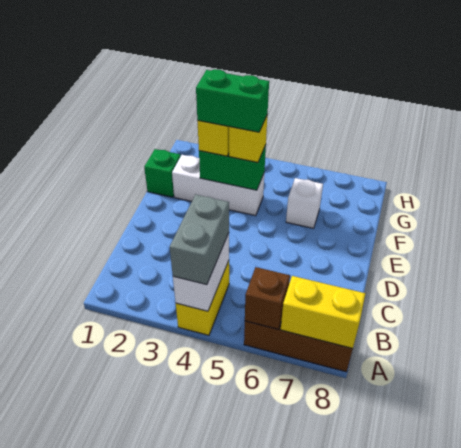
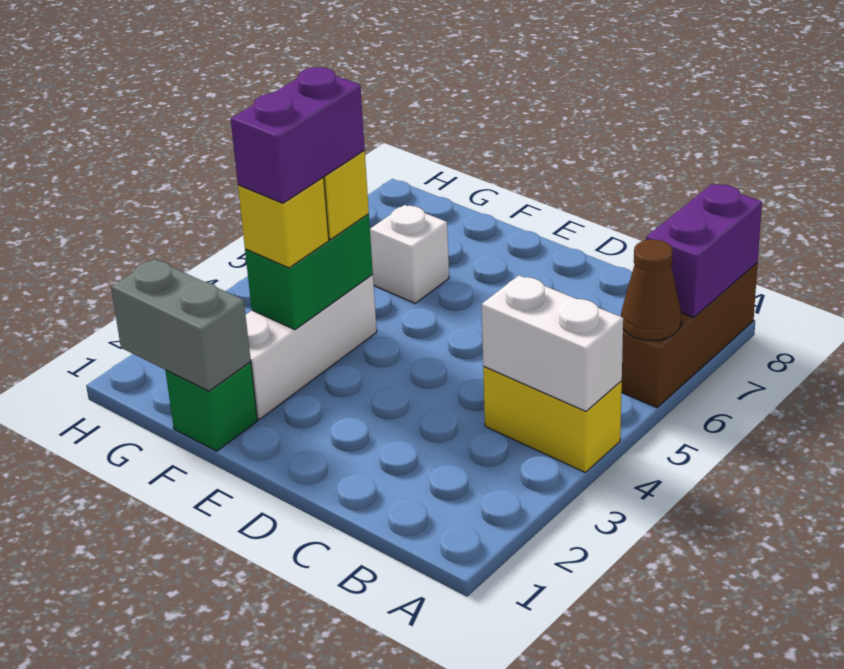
grey 1x2 brick [170,195,229,285] -> grey 1x2 brick moved to [111,259,251,391]
brown 1x1 brick [245,267,290,329] -> brown 1x1 cone [621,239,681,341]
yellow 1x2 brick [281,276,365,349] -> purple 1x2 brick [646,184,762,317]
green 1x2 brick [196,69,269,132] -> purple 1x2 brick [231,67,365,203]

